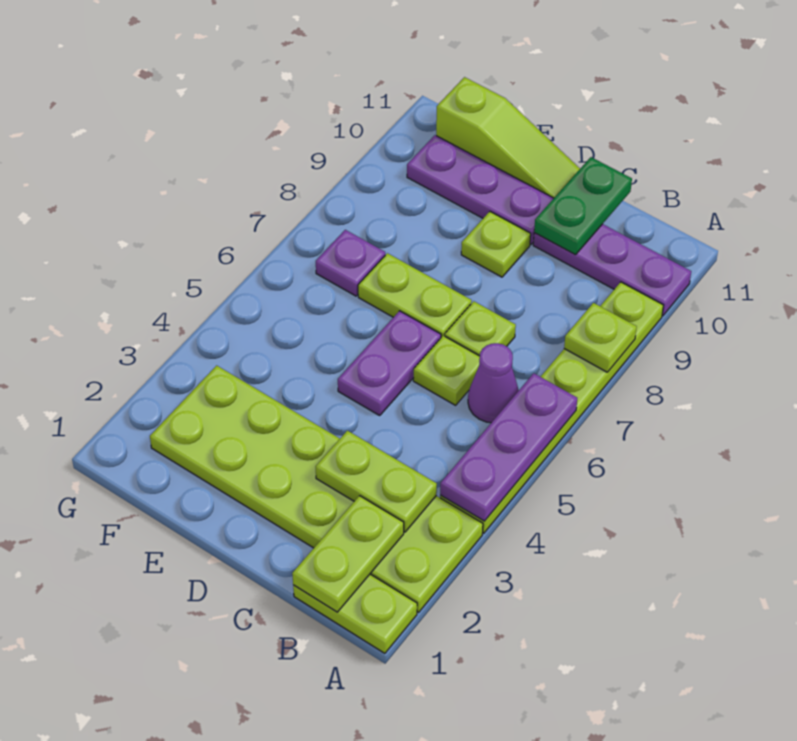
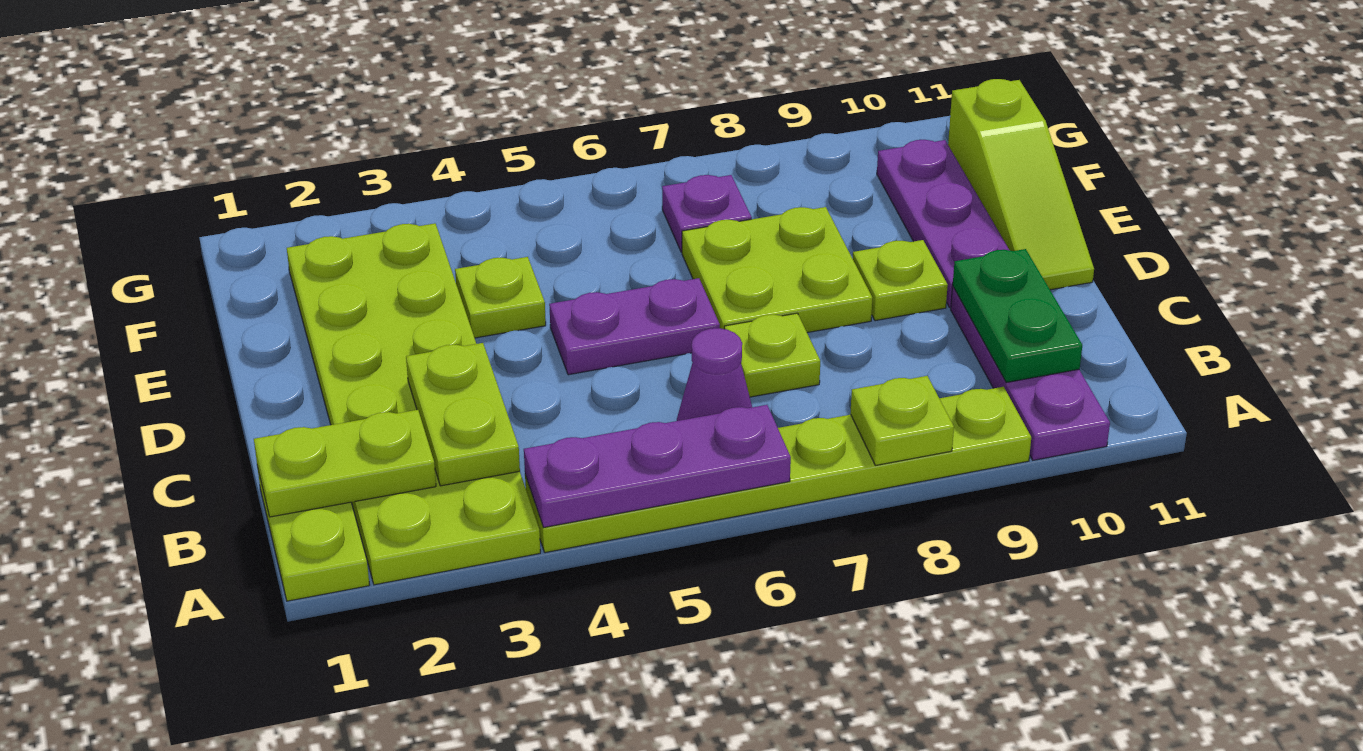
lime 1x1 plate [413,336,480,405] -> lime 1x1 plate moved to [455,257,546,338]
green 1x2 plate [534,157,632,255] -> green 1x2 plate turned to [953,249,1082,383]
lime 1x2 plate [358,253,472,337] -> lime 2x2 plate [682,207,872,333]

